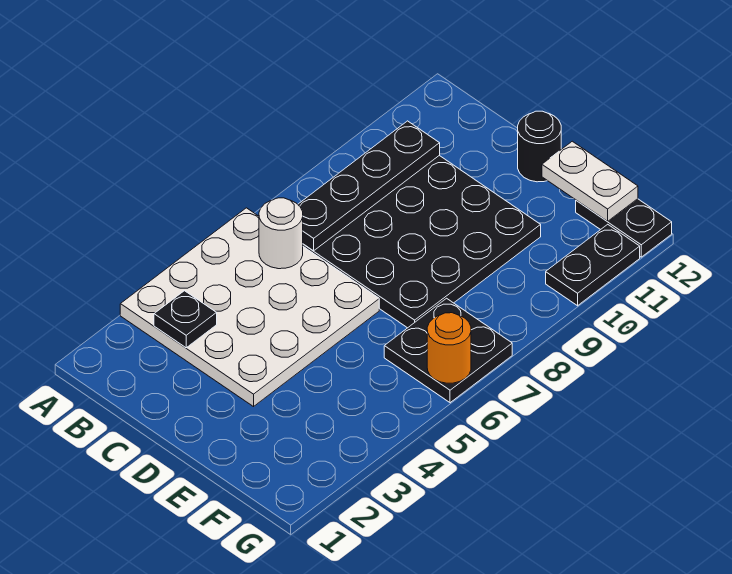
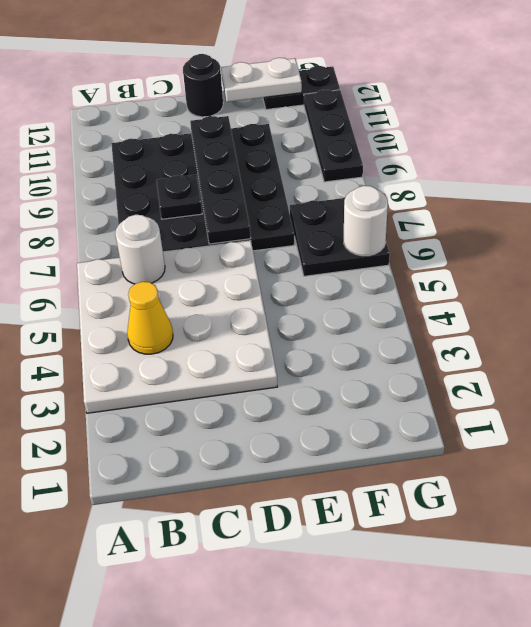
black 1x1 plate [154,291,217,348] -> black 1x1 plate moved to [156,175,202,219]
none -> yellow 1x1 cone [127,282,173,354]
black 1x4 plate [298,121,440,251] -> black 1x4 plate moved to [190,116,251,244]
orange 1x1 round brick [427,313,471,383] -> white 1x1 round brick [344,186,388,256]
black 1x2 plate [546,224,640,306] -> black 1x3 plate [304,90,363,182]

